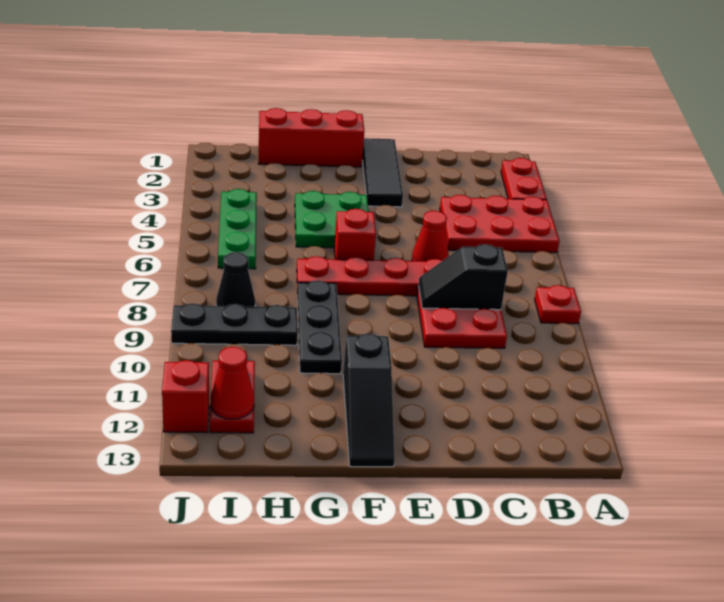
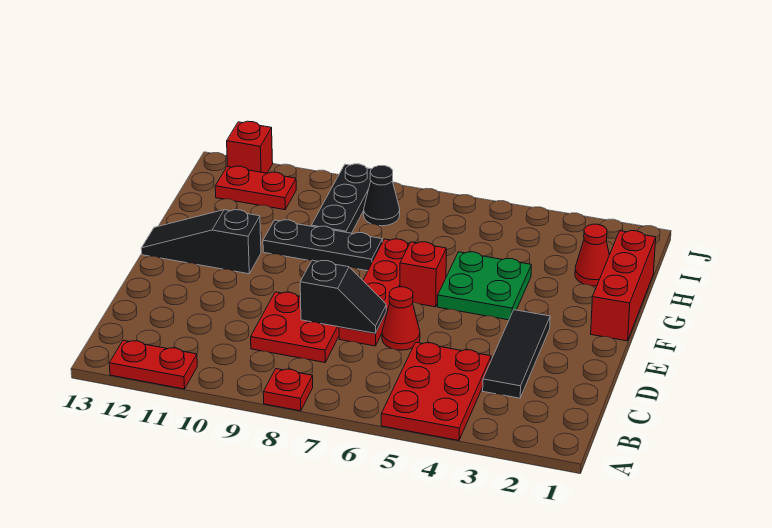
red 1x2 plate [501,158,547,200] -> red 1x2 plate moved to [109,340,197,389]
black 1x2 slope [419,244,508,310] -> black 1x2 slope turned to [300,260,386,333]
black 1x3 tile [362,138,403,207] -> black 1x3 tile turned to [483,310,550,398]
green 1x3 plate [218,189,257,269] -> none
red 1x1 cone [210,347,254,419] -> red 1x1 cone moved to [575,224,609,286]

